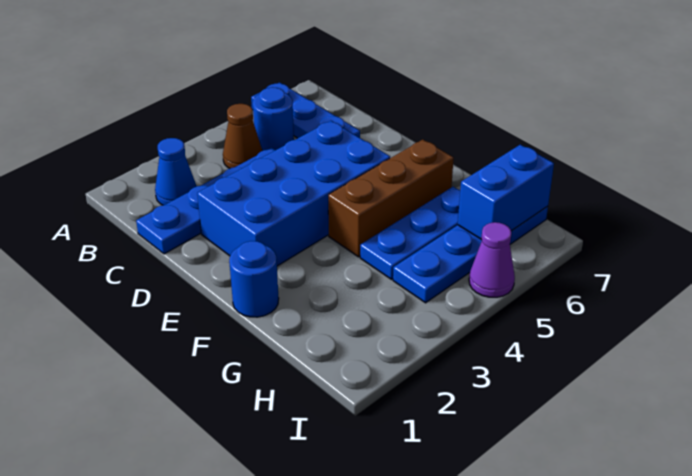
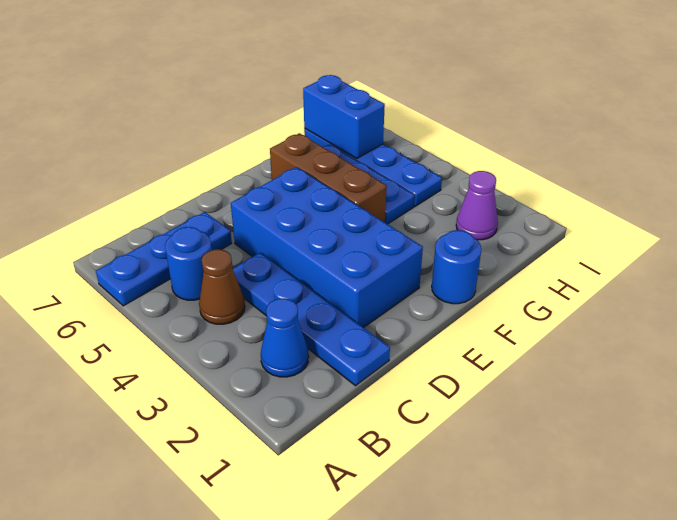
purple 1x1 cone [469,222,515,297] -> purple 1x1 cone moved to [456,171,498,240]

